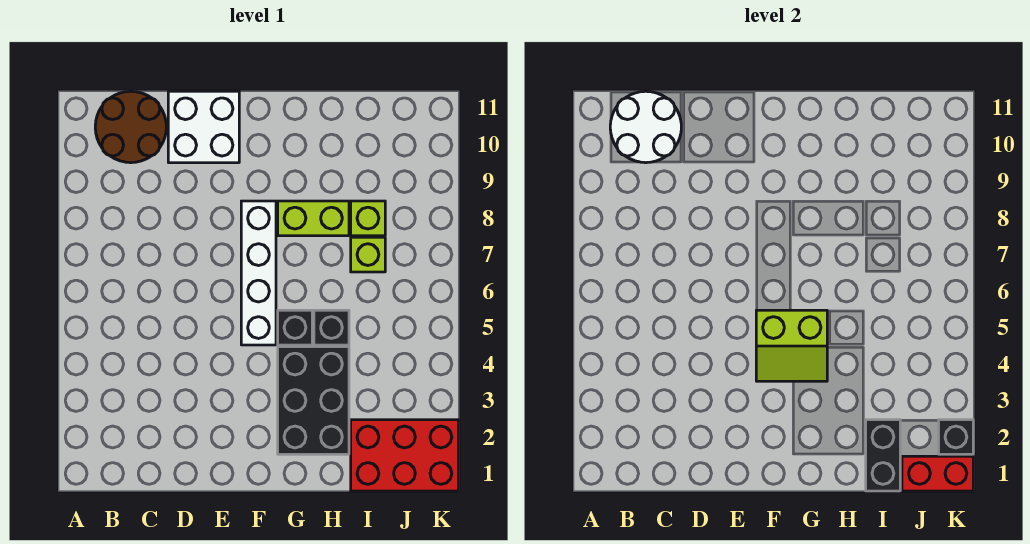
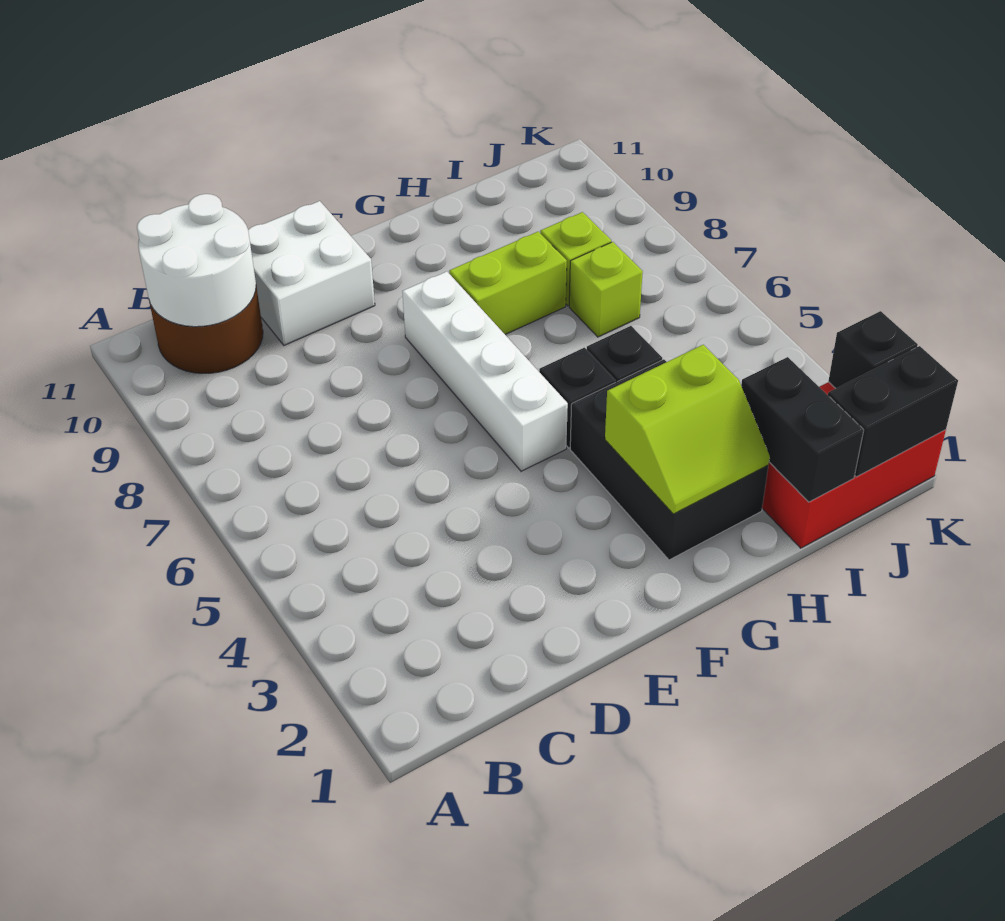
lime 2x2 slope [756,310,827,381] -> lime 2x2 slope moved to [605,345,770,514]
red 1x2 brick [902,456,973,491] -> black 1x2 brick [828,346,958,477]

